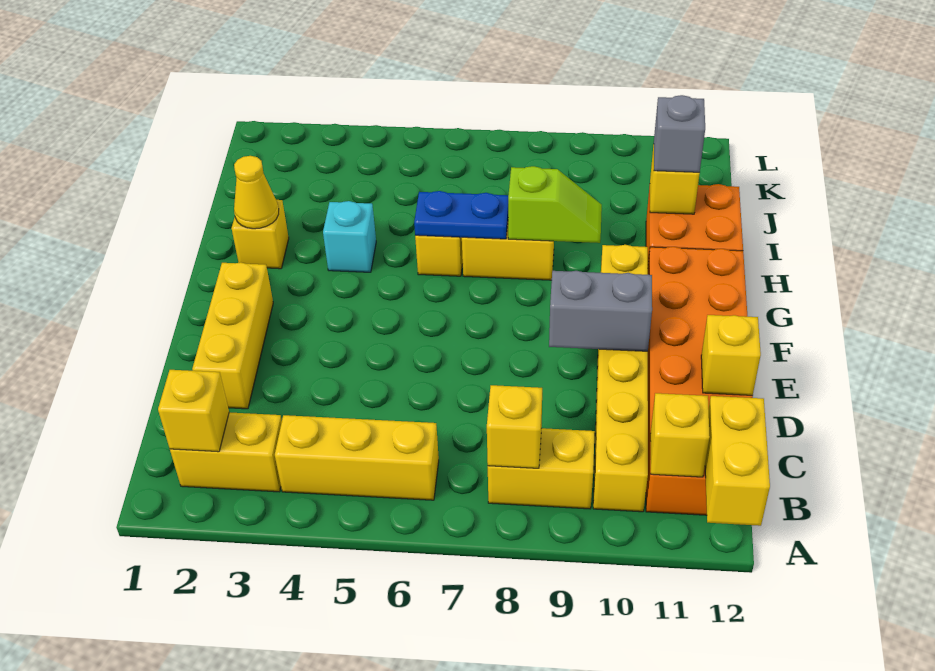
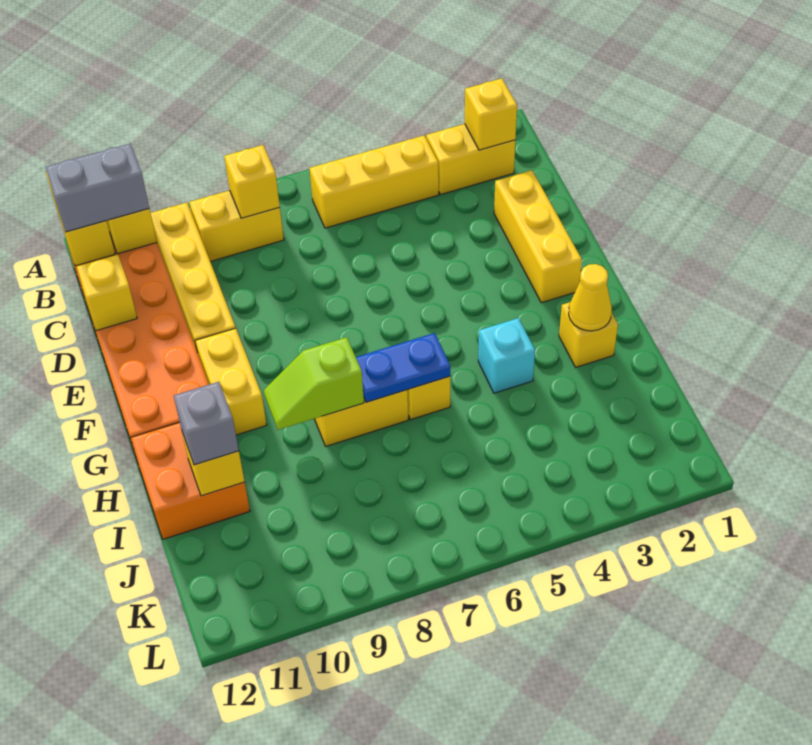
grey 1x2 brick [549,271,652,351] -> grey 1x2 brick moved to [46,143,149,232]

